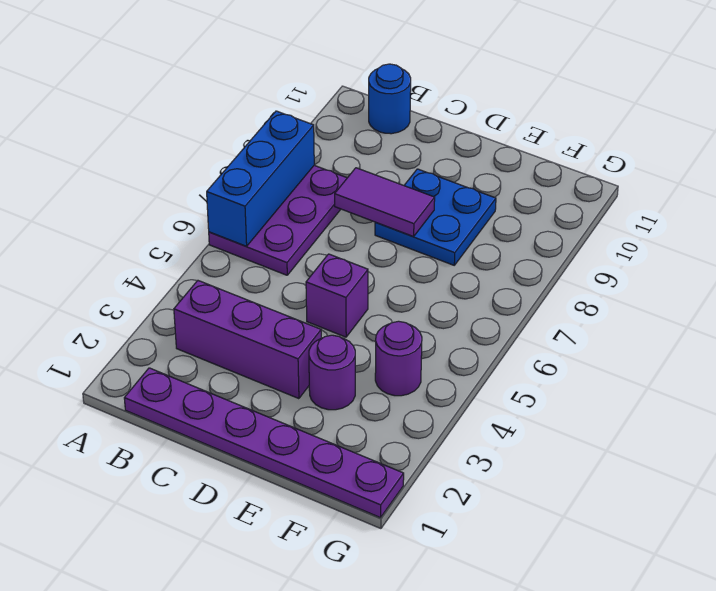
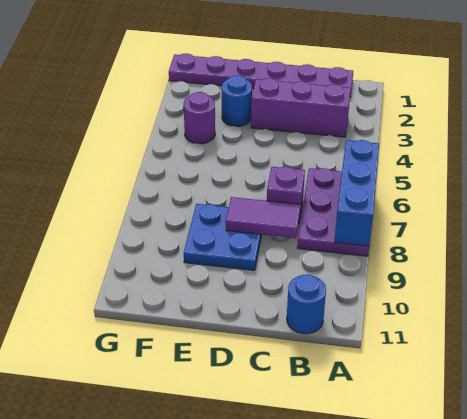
purple 1x1 brick [306,254,368,337] -> purple 1x1 brick moved to [267,167,305,223]
purple 1x1 round brick [309,335,355,410] -> blue 1x1 round brick [222,75,252,126]

